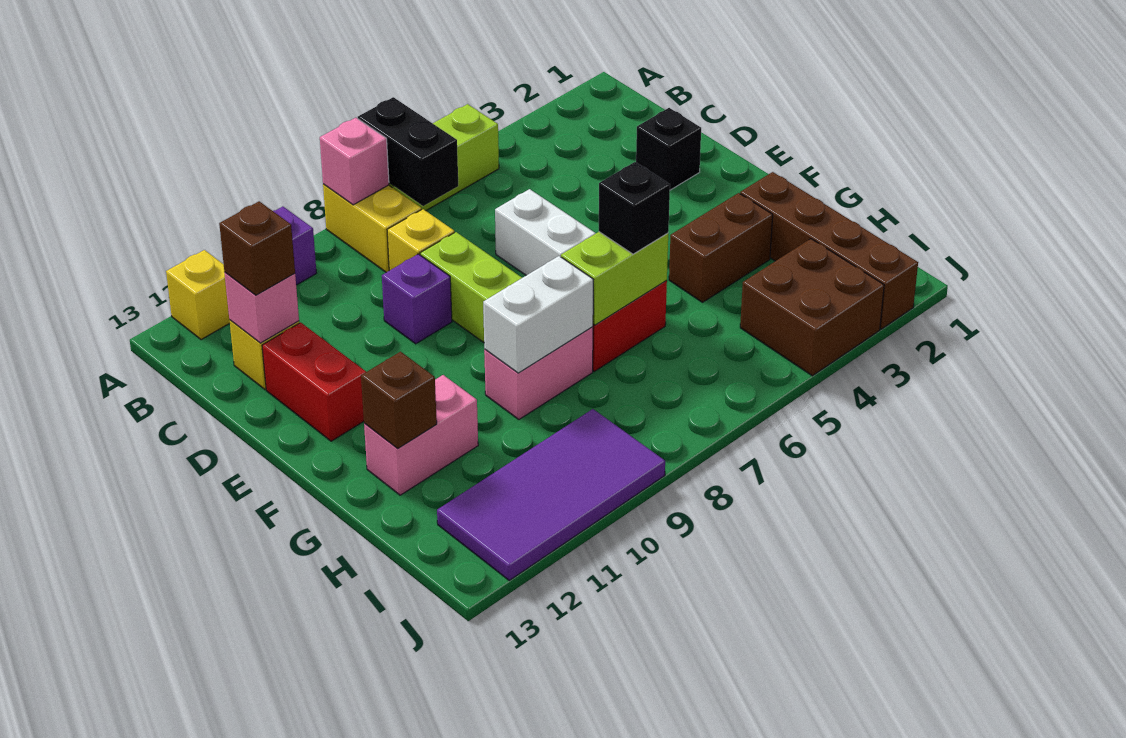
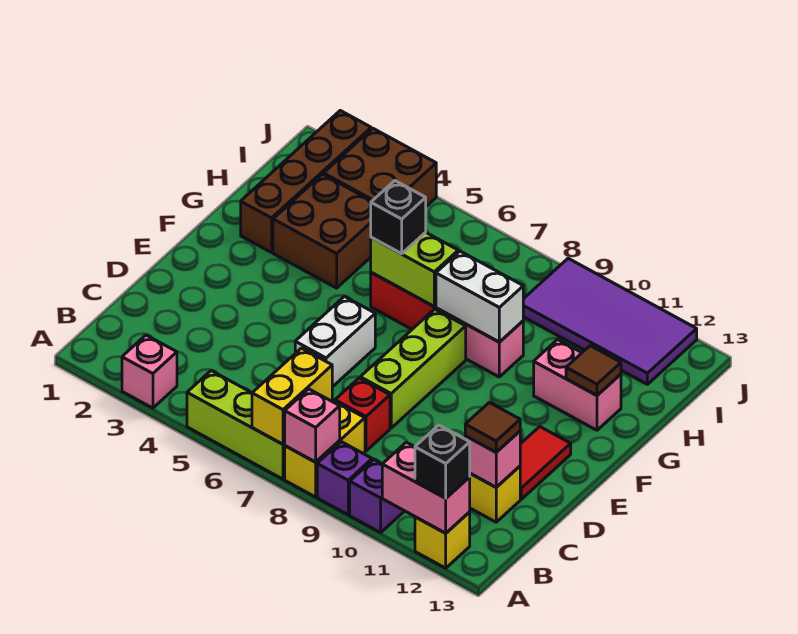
none -> pink 1x1 brick [122,335,177,408]
black 1x2 brick [358,97,458,206] -> yellow 1x2 brick [252,348,332,444]
none -> pink 1x2 brick [382,442,470,533]
yellow 1x1 brick [387,209,455,271] -> red 1x1 brick [335,378,390,451]
brown 1x1 brick [219,201,295,295] -> brown 1x1 tile [465,402,520,452]
black 1x1 brick [636,108,701,190] -> black 1x1 brick moved to [415,425,470,498]
purple 1x1 brick [382,254,452,344] -> purple 1x1 brick moved to [317,442,372,515]
red 1x2 brick [262,323,366,441] -> red 1x2 tile [520,427,571,499]
brown 1x2 brick [669,193,773,302] -> brown 2x2 brick [273,174,372,288]
brown 1x1 brick [361,352,437,448] -> brown 1x1 tile [566,346,621,395]

